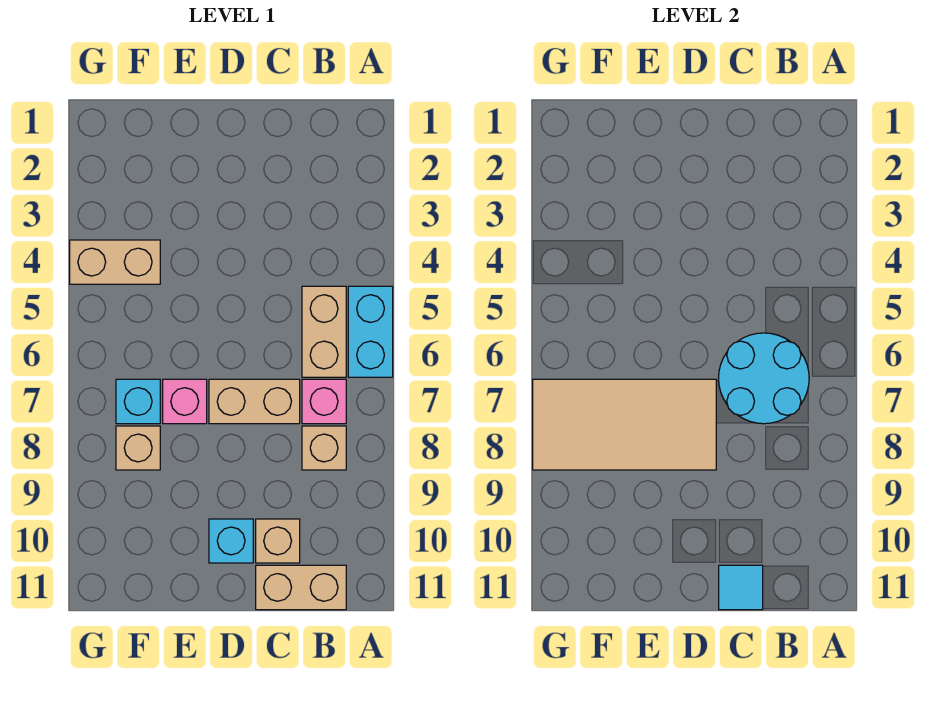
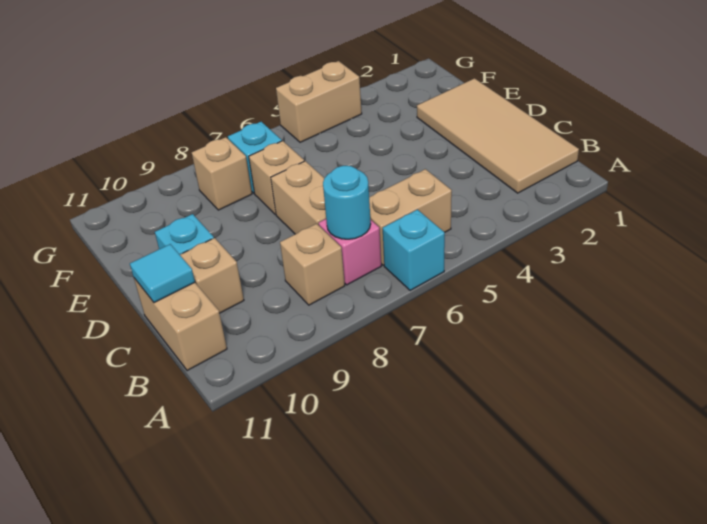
cyan 1x2 brick [348,286,393,377] -> cyan 1x1 brick [383,210,445,291]
cyan 2x2 round brick [719,333,809,424] -> cyan 1x1 round brick [323,166,371,239]
tan 2x4 tile [533,379,716,470] -> tan 2x4 tile moved to [417,78,579,193]
pink 1x1 brick [163,379,207,424] -> tan 1x1 brick [249,141,304,214]
tan 1x2 brick [70,240,160,284] -> tan 1x2 brick turned to [276,61,362,142]

